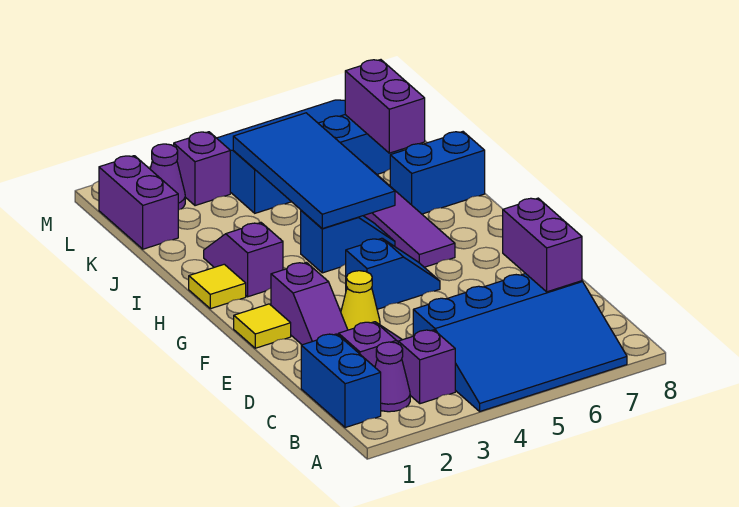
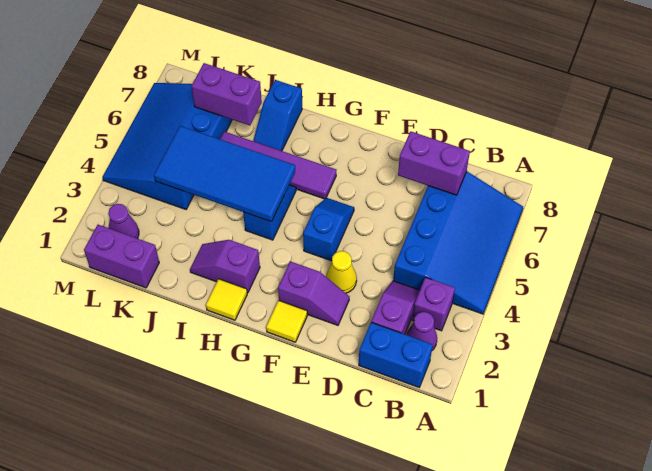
blue 1x2 brick [390,132,485,214] -> blue 1x2 slope [253,80,302,151]
purple 1x1 brick [174,132,230,206] -> none

